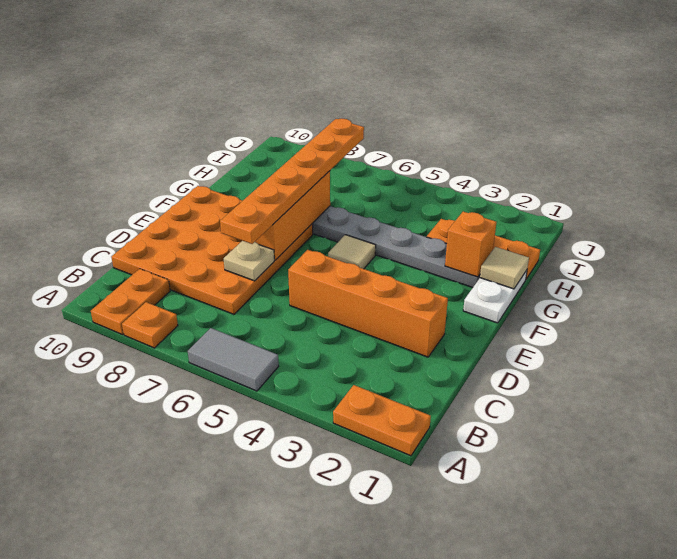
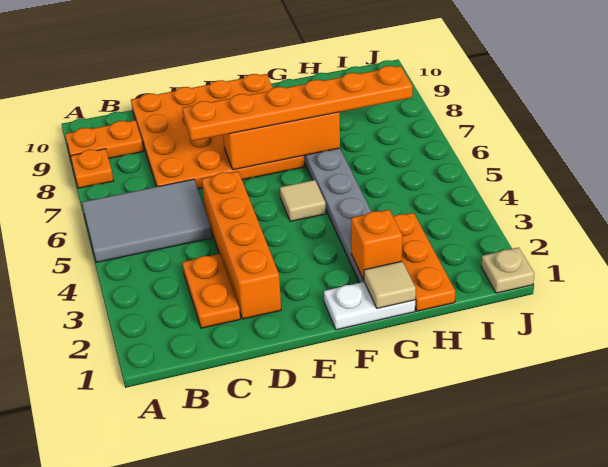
orange 1x2 plate [333,385,431,456] -> orange 1x2 plate moved to [182,254,240,328]
grey 1x2 tile [188,328,279,391] -> grey 2x3 tile [82,179,212,262]
tan 1x1 plate [224,241,274,281] -> tan 1x1 plate moved to [481,247,534,293]

